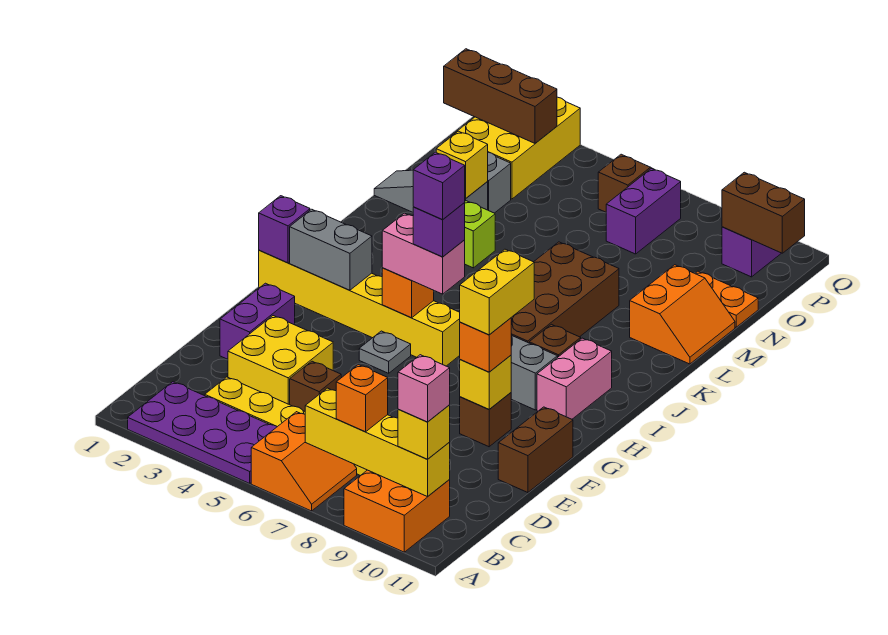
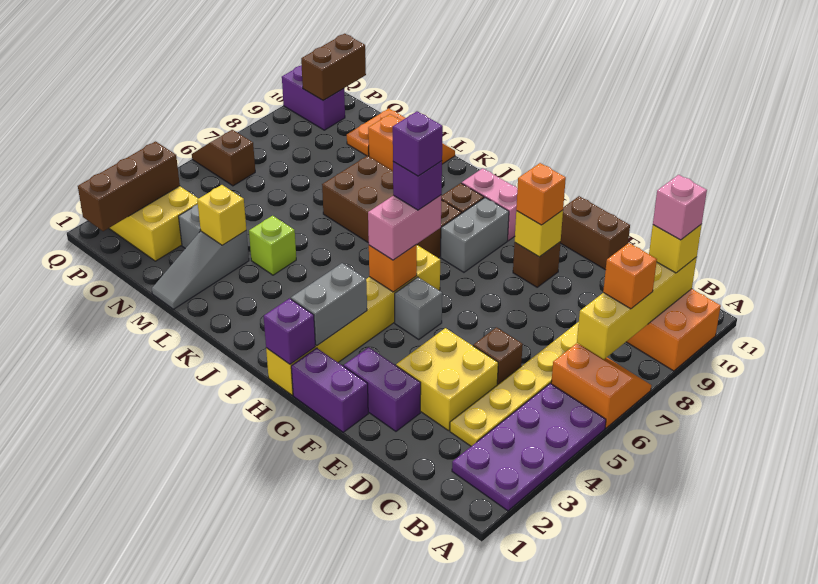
yellow 1x2 brick [460,249,534,335] -> none
grey 1x1 plate [359,331,411,373] -> grey 1x1 brick [395,277,442,340]
purple 1x2 brick [606,169,681,254] -> purple 1x2 brick moved to [291,348,368,432]

